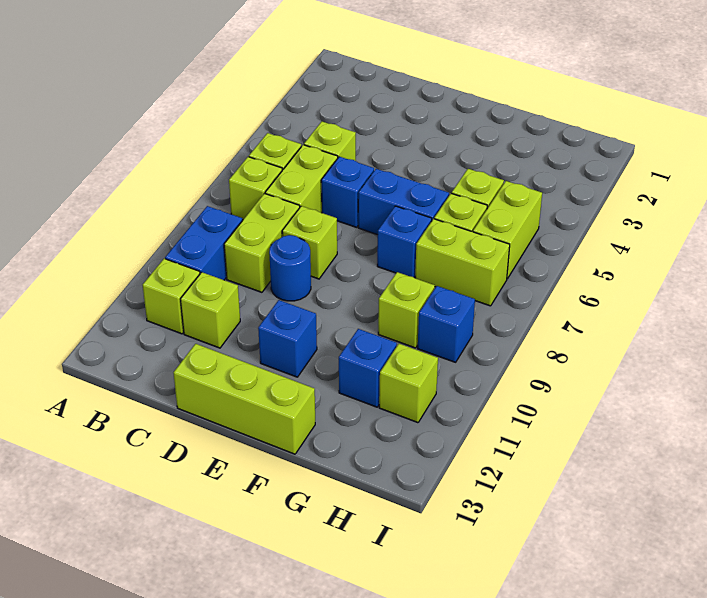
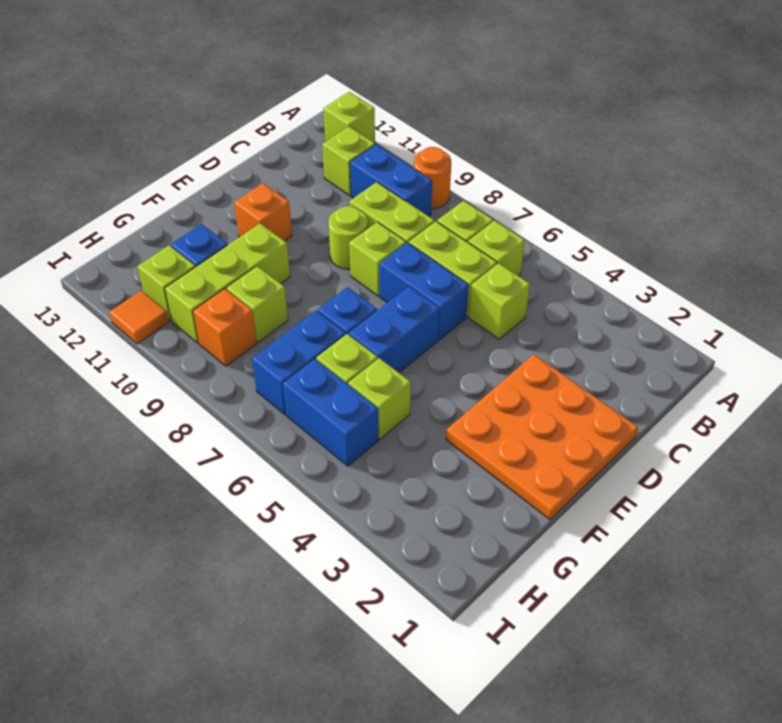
none -> orange 1x1 round brick [414,147,451,208]
lime 1x1 brick [181,272,240,348] -> lime 1x1 brick moved to [323,92,375,143]
none -> orange 3x3 plate [446,355,638,519]
blue 1x1 brick [321,157,374,227] -> blue 1x2 brick [379,242,469,340]
blue 1x1 round brick [269,235,311,301] -> lime 1x1 round brick [329,206,368,269]
lime 1x3 brick [173,344,315,454] -> lime 1x3 brick moved to [165,224,290,343]
blue 1x1 brick [258,300,317,377] -> orange 1x1 brick [234,183,292,241]
lime 1x2 brick [415,219,510,306] -> blue 1x2 brick [252,311,346,415]
lime 1x2 brick [473,181,542,279] -> blue 1x2 brick [283,359,379,466]
blue 1x1 brick [418,286,475,362] -> orange 1x1 brick [193,289,257,366]
none -> orange 1x1 tile [109,291,169,344]

